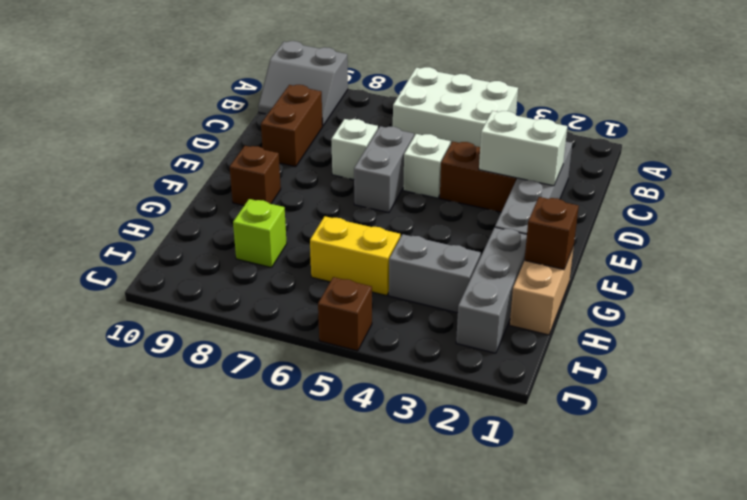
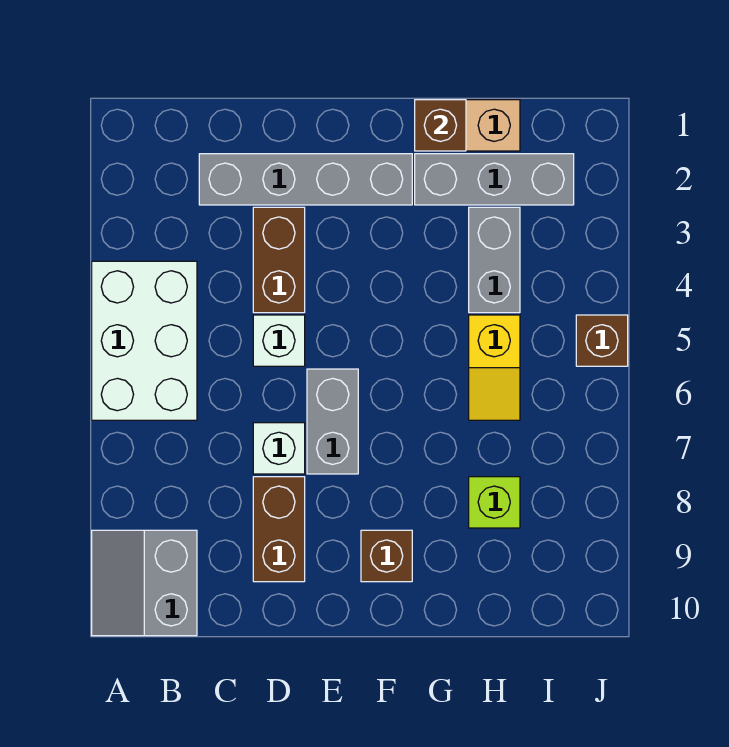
grey 2x2 slope [258,41,348,126] -> grey 2x2 slope turned to [92,530,197,636]
brown 1x2 brick [261,85,323,167] -> brown 1x2 brick turned to [253,477,305,582]
white 1x2 brick [479,111,567,186] -> none
grey 1x2 brick [354,126,414,213] -> grey 1x2 brick turned to [307,369,358,474]
yellow 1x2 brick [310,216,400,296] -> yellow 1x2 slope [469,315,520,420]

